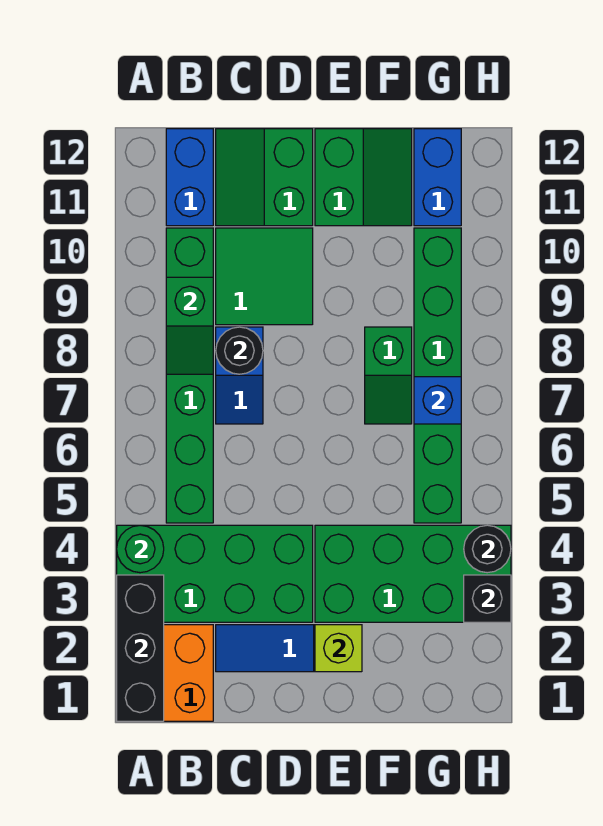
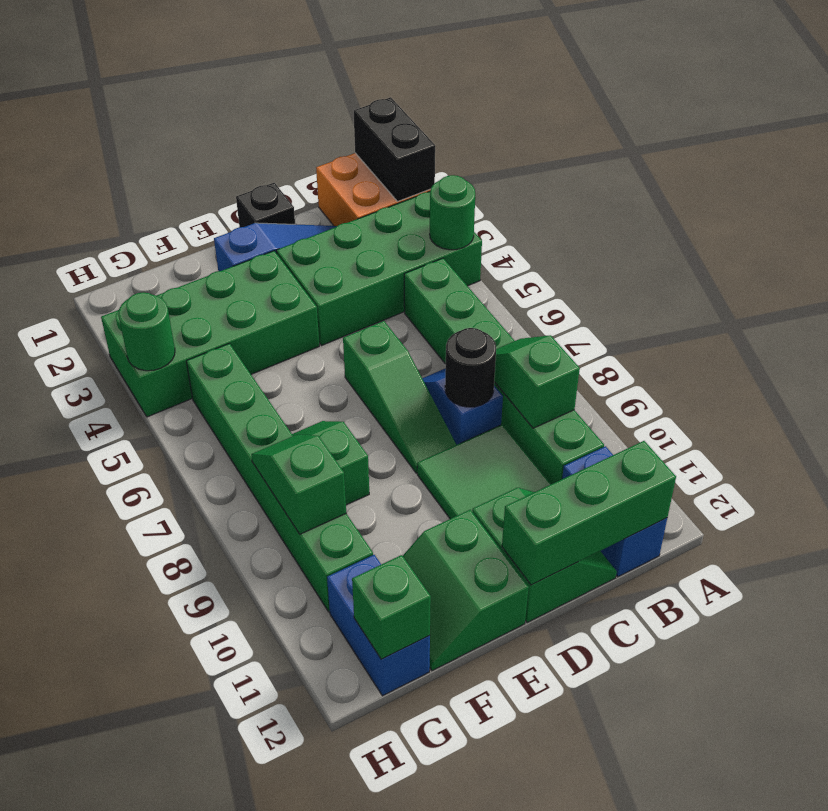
black 1x3 brick [117,575,164,721] -> black 1x2 brick [354,97,435,202]
none -> green 1x3 brick [502,441,676,585]
none -> green 1x3 slope [343,321,456,473]
lime 1x1 brick [315,625,362,672] -> none
blue 1x1 brick [414,377,461,424] -> none
none -> green 1x2 slope [251,435,346,534]
none -> green 1x1 brick [352,555,431,659]
black 1x1 brick [464,575,511,622] -> black 1x1 brick moved to [236,183,295,227]
black 1x1 round brick [464,525,511,573] -> green 1x1 round brick [118,292,175,371]

